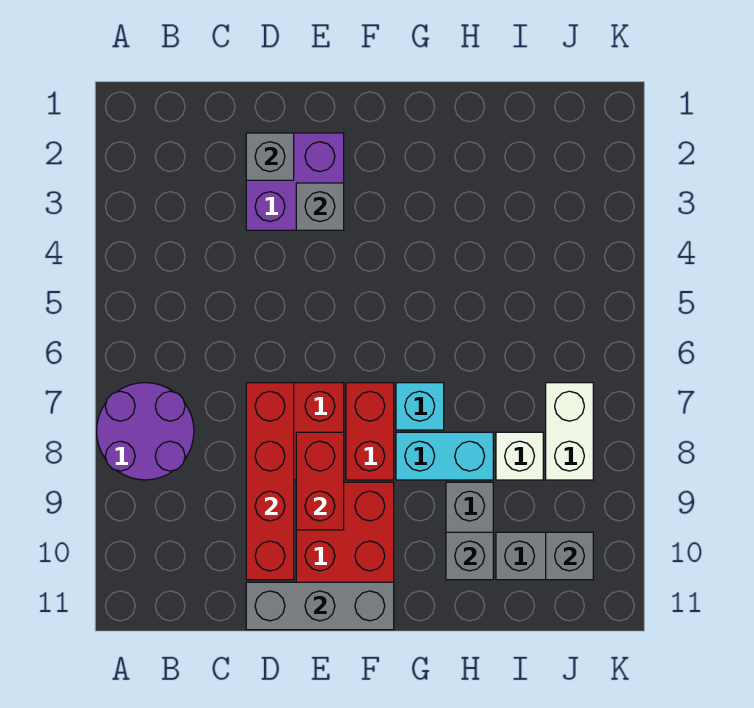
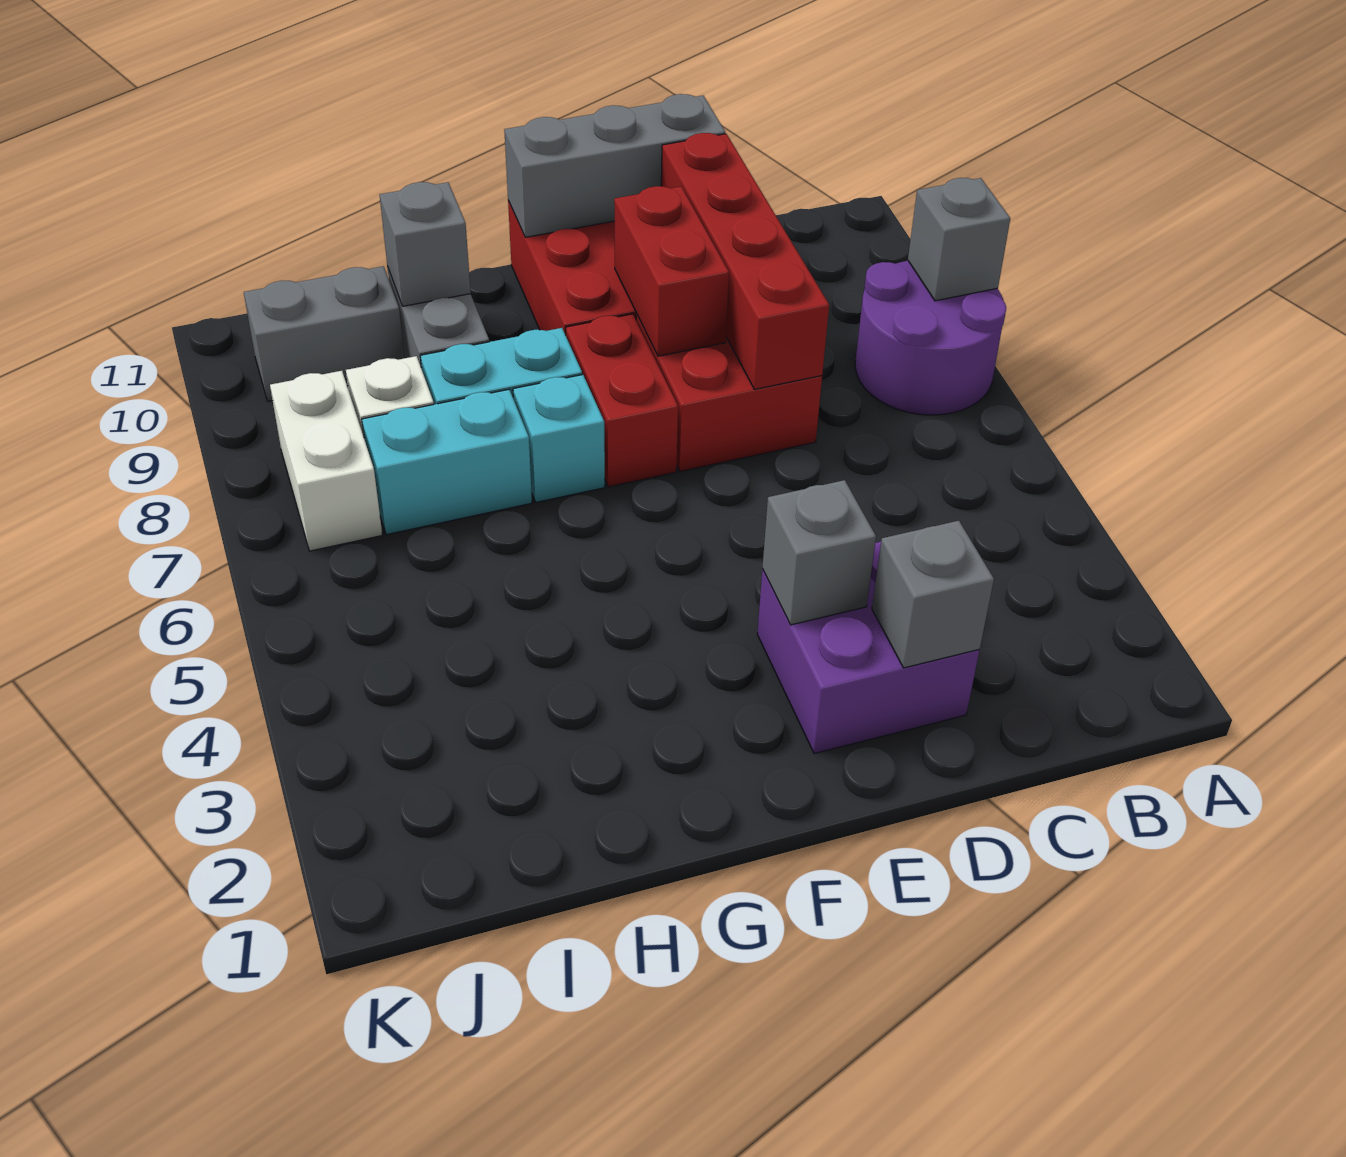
none -> cyan 1x2 brick [362,390,532,535]
grey 1x1 brick [546,532,593,580] -> grey 1x1 brick moved to [908,178,1010,301]

